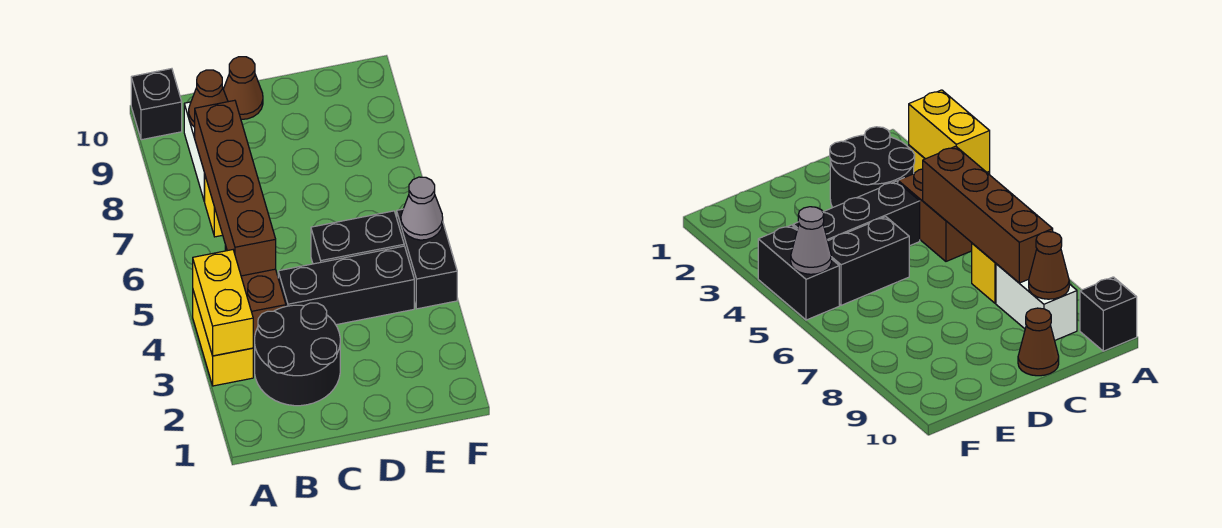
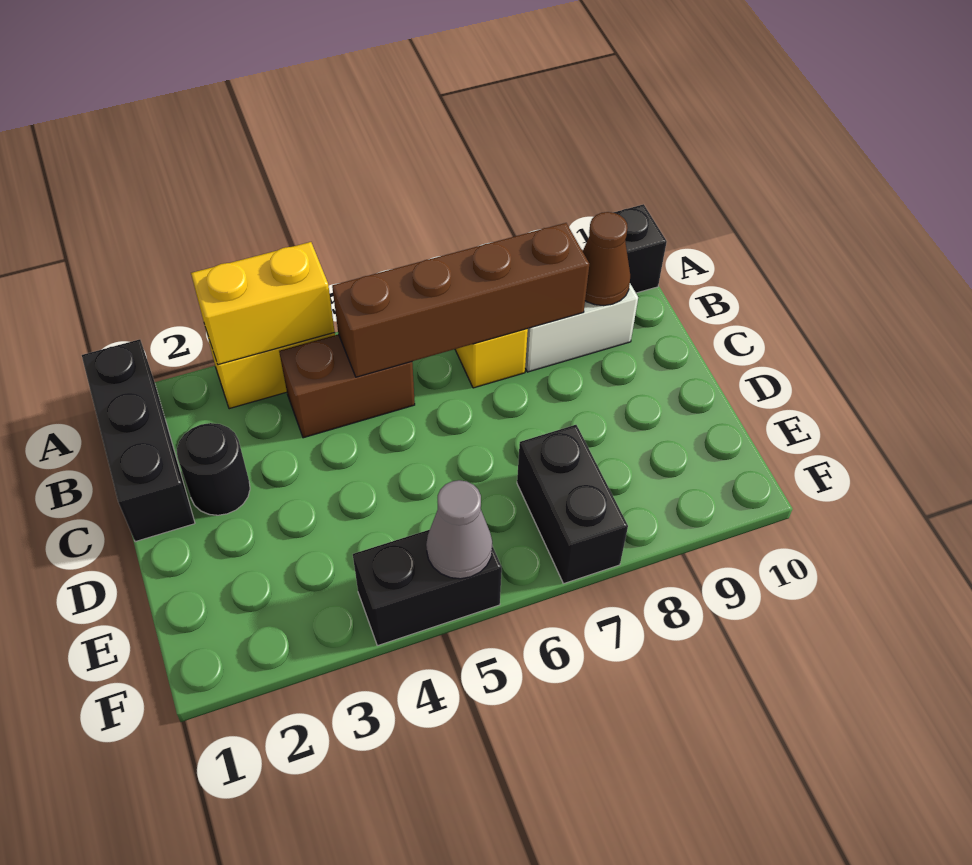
black 2x2 round brick [255,303,340,406] -> black 1x1 round brick [177,423,250,515]
black 1x3 brick [278,246,414,325] -> black 1x3 brick moved to [82,339,195,542]
brown 1x1 cone [223,57,263,119] -> none
black 1x2 brick [311,211,404,264] -> black 1x2 brick moved to [517,425,628,583]

